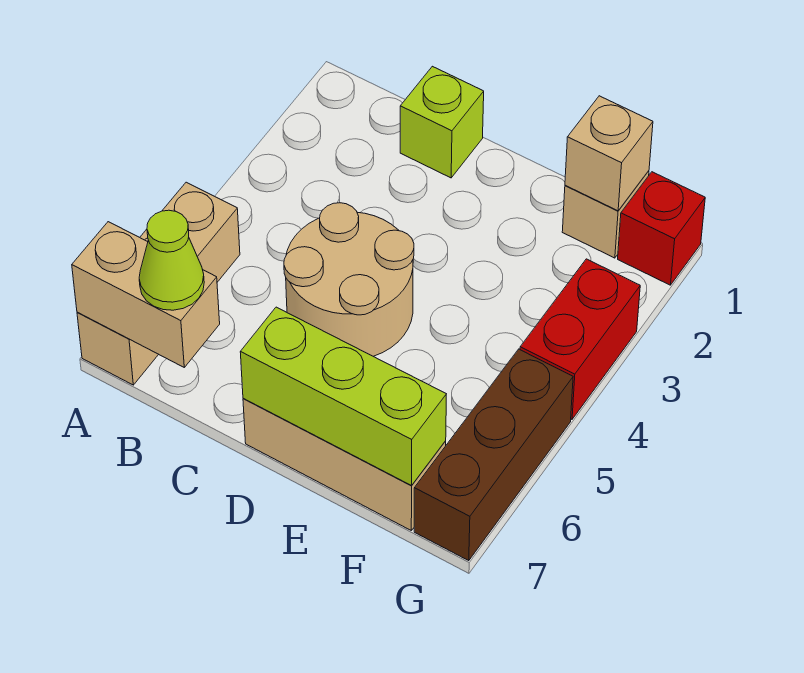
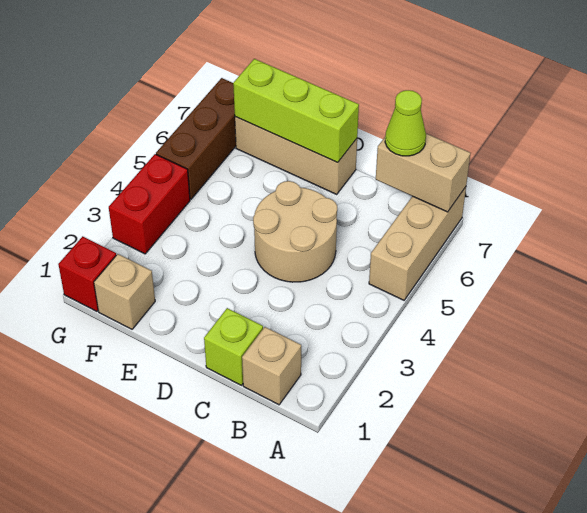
tan 1x1 brick [565,96,653,211] -> tan 1x1 brick moved to [242,327,301,405]

